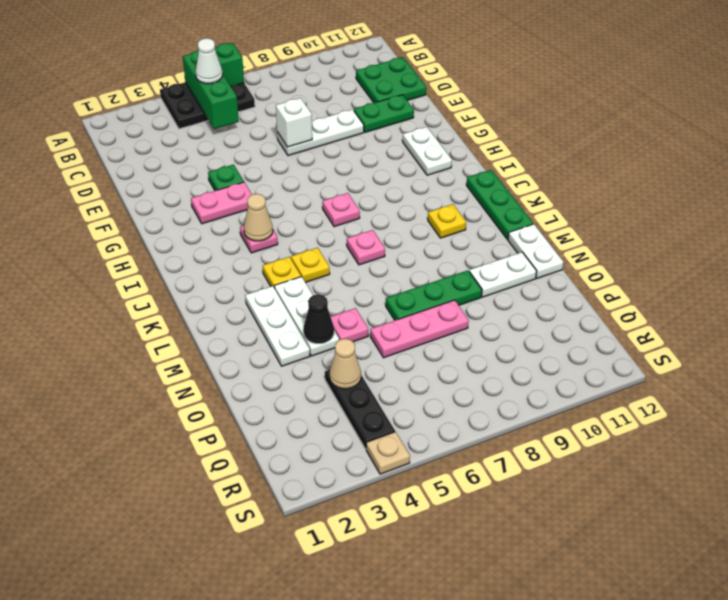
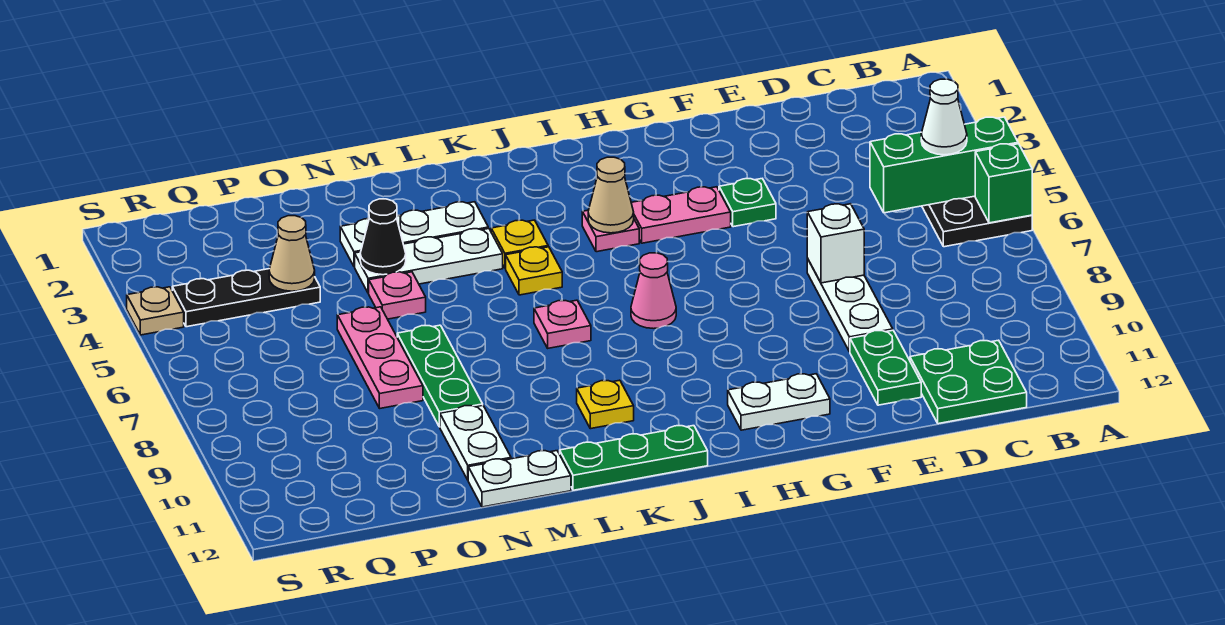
pink 1x2 plate [191,182,252,224] -> pink 1x2 plate turned to [631,187,731,243]
pink 1x1 plate [322,193,360,227] -> pink 1x1 cone [631,253,676,329]

